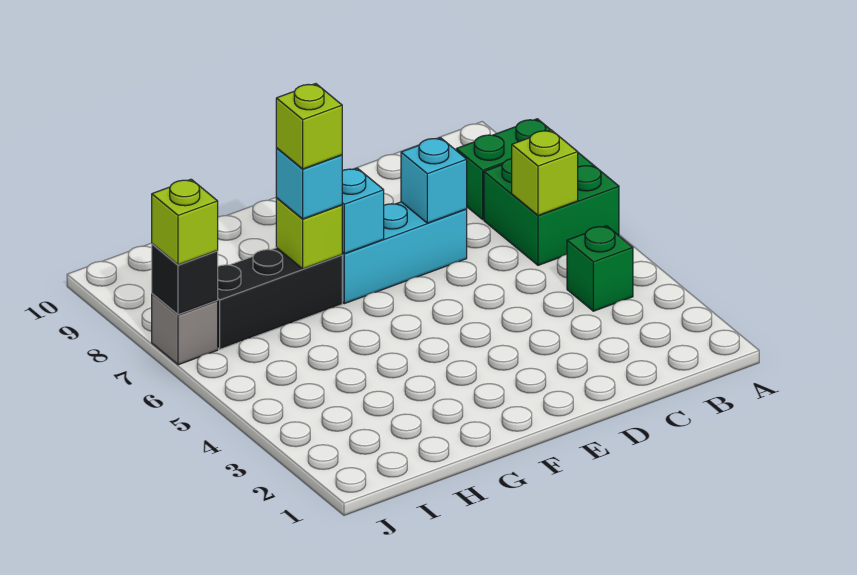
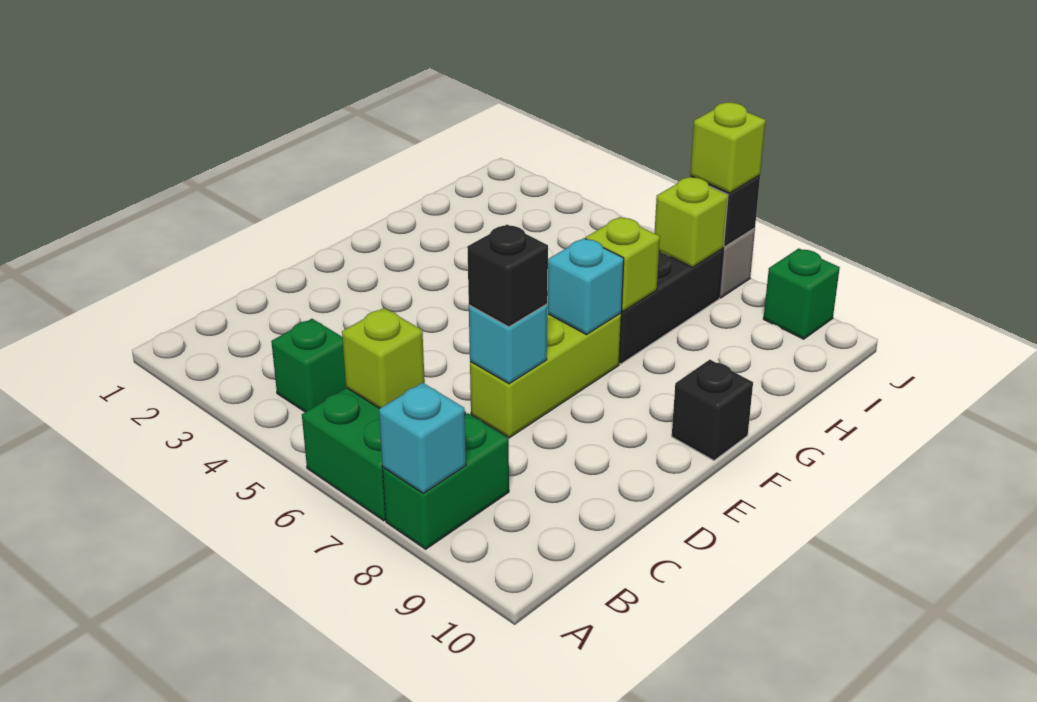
cyan 1x3 brick [342,202,467,304] -> lime 1x3 brick [470,313,621,438]
none -> black 1x1 brick [467,225,548,327]
none -> black 1x1 brick [672,360,753,460]
cyan 1x1 brick [276,148,342,219] -> cyan 1x1 brick moved to [379,383,466,493]
lime 1x1 brick [276,84,342,169] -> lime 1x1 brick moved to [655,177,728,267]
none -> green 1x1 brick [764,248,840,339]

